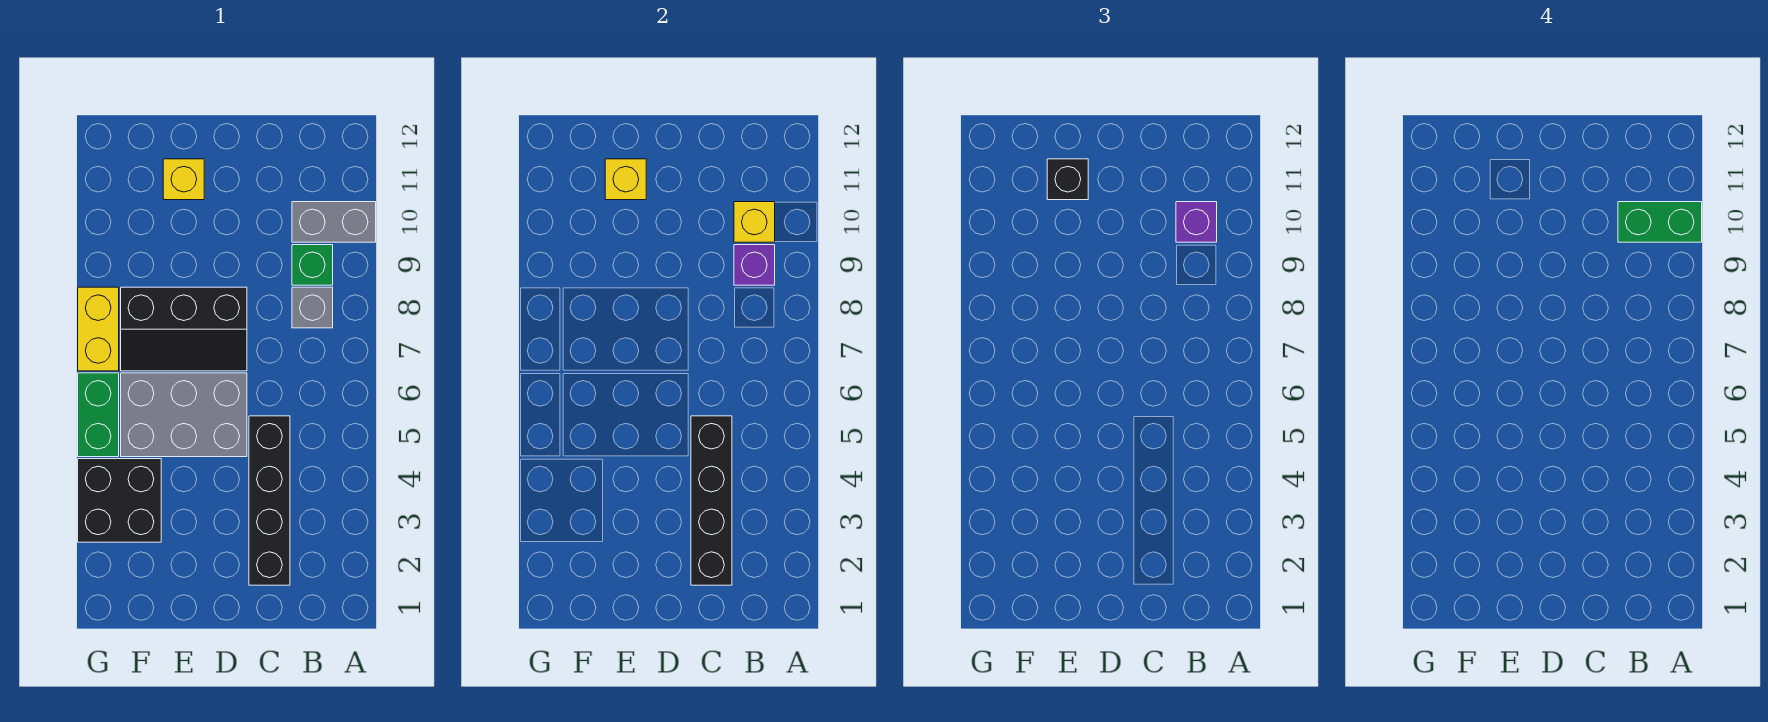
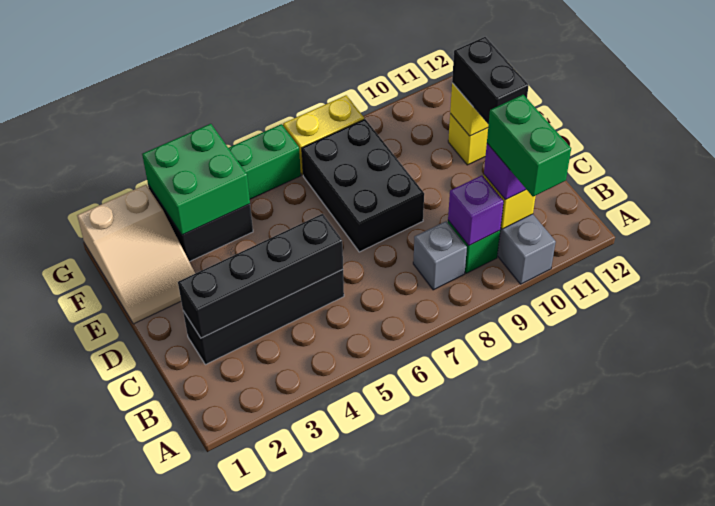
grey 2x3 brick [121,373,247,457] -> none
black 2x3 slope [121,287,247,371] -> black 2x3 brick [302,119,424,252]
none -> tan 2x3 slope [77,185,195,324]
black 1x1 brick [1047,159,1088,200] -> black 1x2 brick [452,37,529,125]
none -> green 2x2 brick [142,124,250,235]

